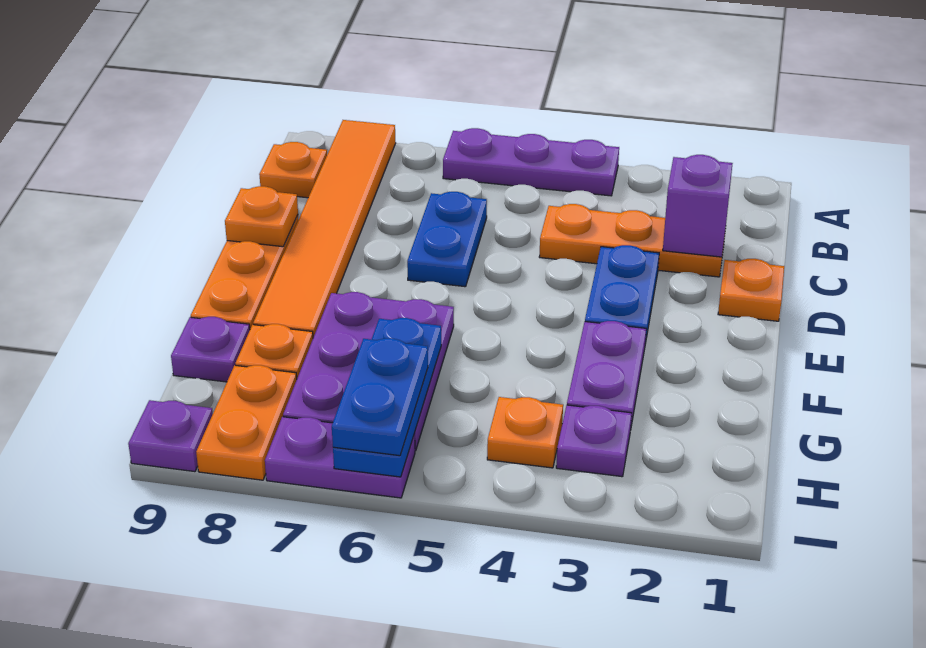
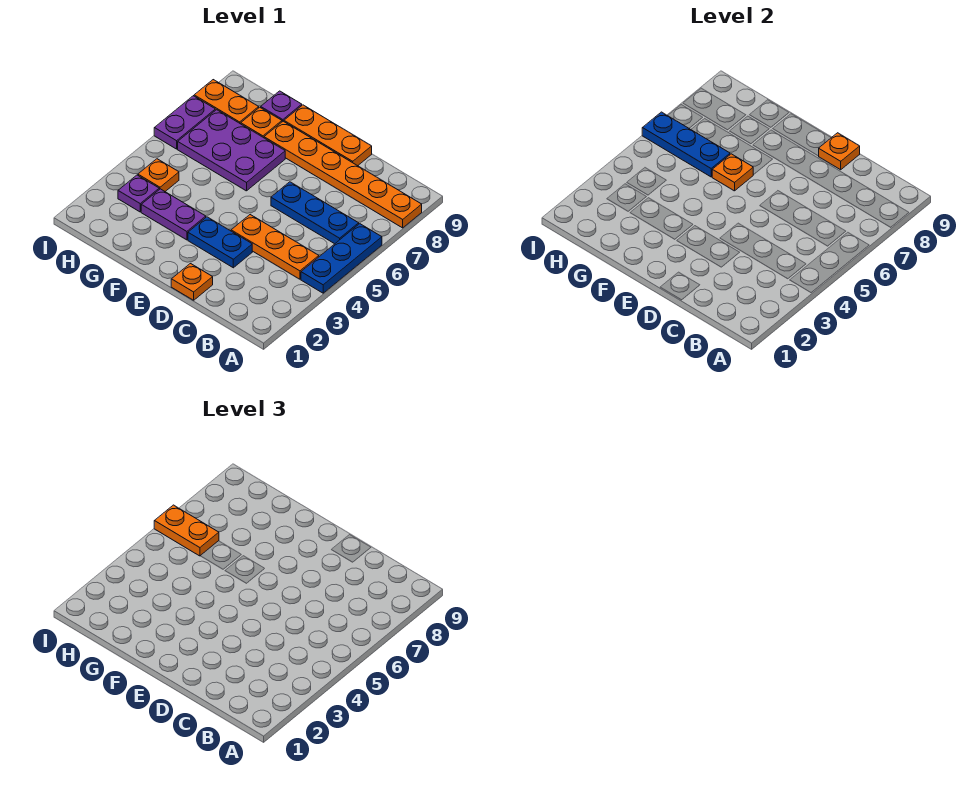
purple 1x3 plate [443,128,619,196] -> blue 1x3 plate [301,224,382,293]
orange 1x6 tile [253,120,396,338] -> orange 1x6 plate [264,121,422,228]
orange 1x1 plate [259,142,327,198] -> orange 1x1 plate moved to [712,154,753,191]
orange 1x3 plate [539,204,725,277] -> orange 1x3 plate turned to [231,215,319,279]
purple 1x1 brick [663,155,733,257] -> none
blue 1x2 plate [407,192,487,287] -> blue 1x3 plate [271,182,359,244]
blue 1x2 plate [332,338,428,456] -> orange 1x2 plate [154,505,219,556]
purple 1x1 plate [128,400,213,472] -> none

